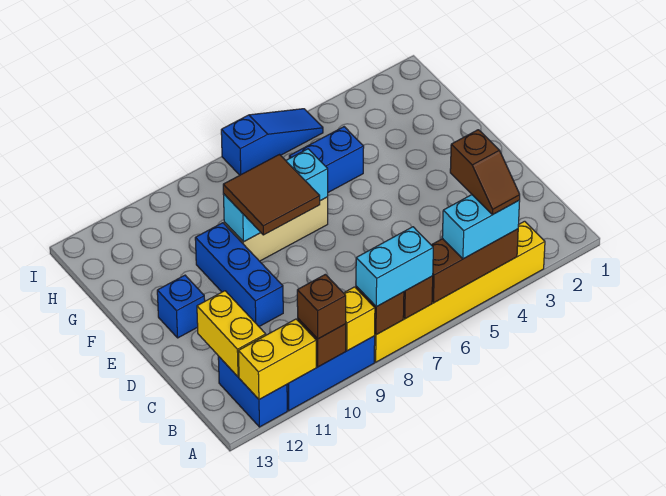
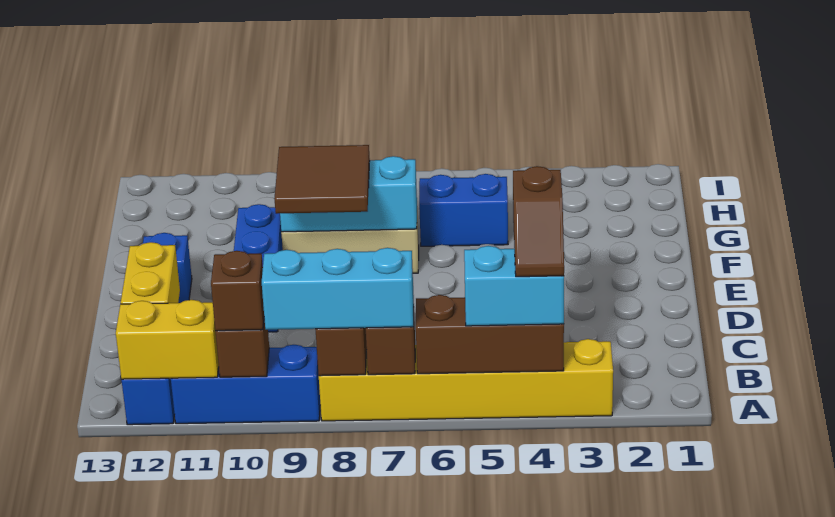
cyan 1x2 brick [356,227,433,307] -> cyan 1x3 brick [262,248,414,330]
yellow 1x1 brick [344,287,375,351] -> none
blue 1x3 slope [221,109,323,175] -> none

